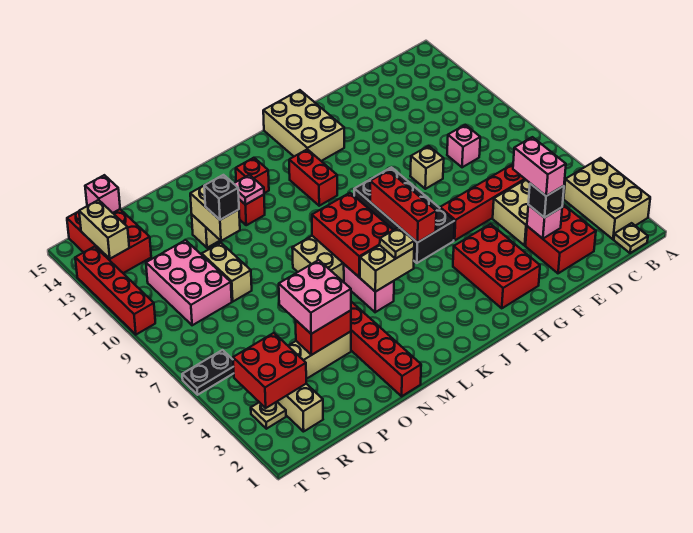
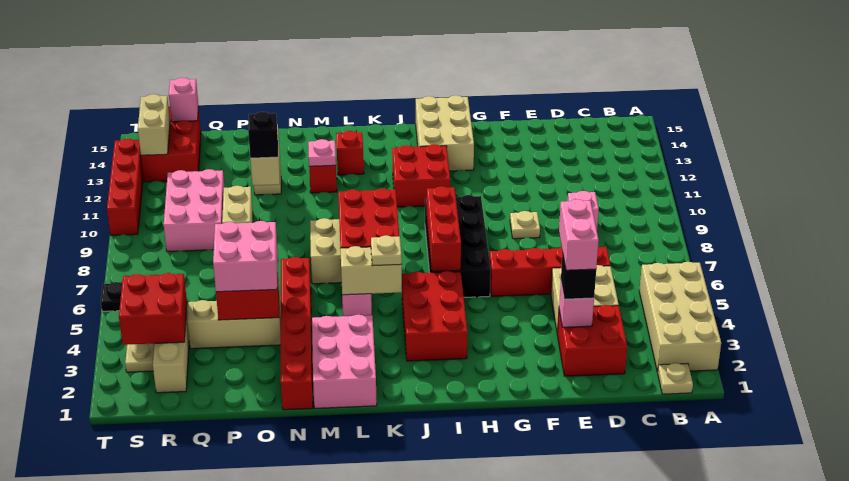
tan 2x3 brick [564,158,650,239] -> tan 2x4 brick [639,262,721,372]
tan 1x1 brick [410,146,444,189] -> tan 1x1 plate [510,211,540,239]
red 2x3 brick [453,224,540,308] -> red 2x3 brick moved to [402,271,467,361]
red 1x2 brick [289,149,337,206] -> red 2x2 brick [392,144,450,207]
none -> pink 2x3 brick [312,315,377,408]

